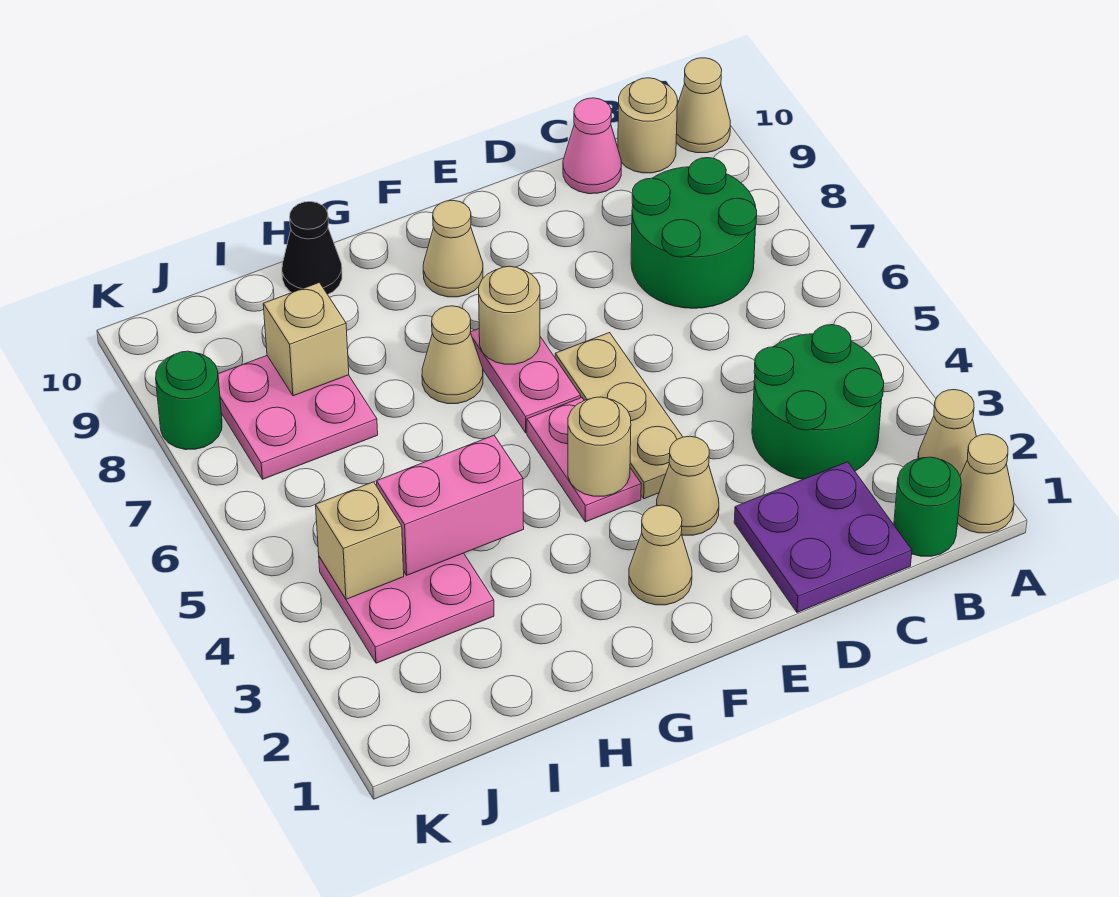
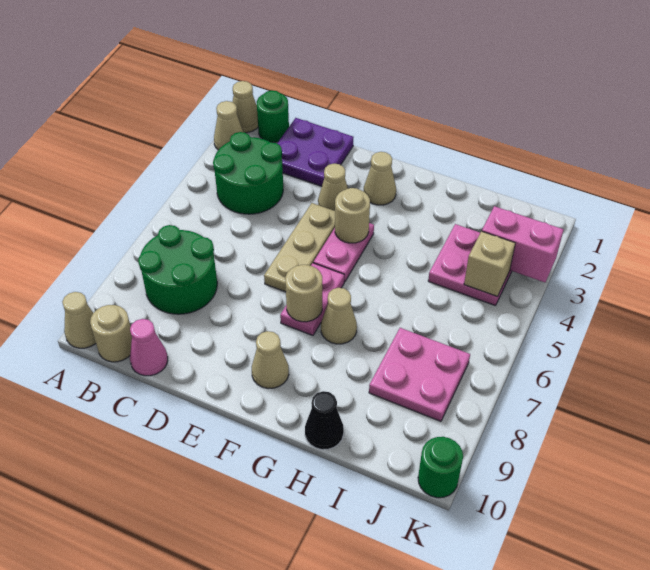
pink 1x2 brick [377,435,524,575] -> pink 1x2 brick moved to [482,206,564,282]
tan 1x1 brick [263,283,349,396] -> none
green 1x1 round brick [156,351,222,450] -> green 1x1 round brick moved to [418,437,463,498]

